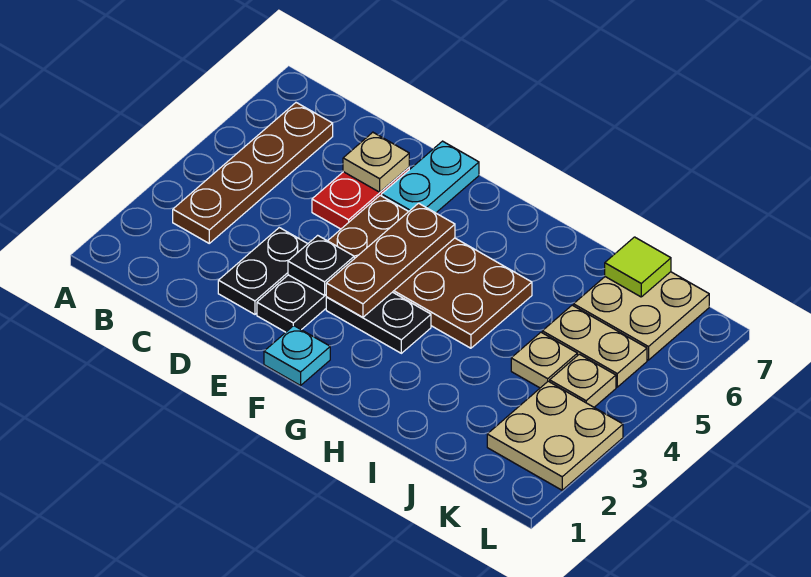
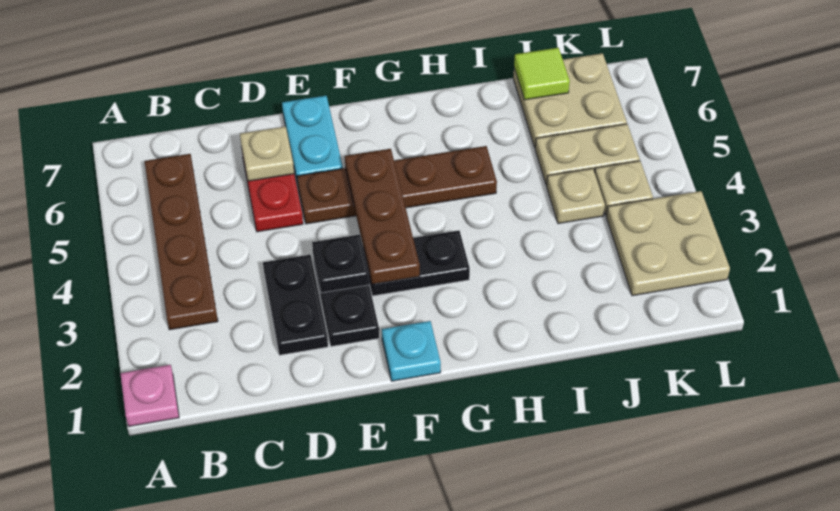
none -> pink 1x1 plate [120,365,179,426]
brown 2x4 plate [328,195,532,348] -> brown 1x4 plate [297,146,497,224]

